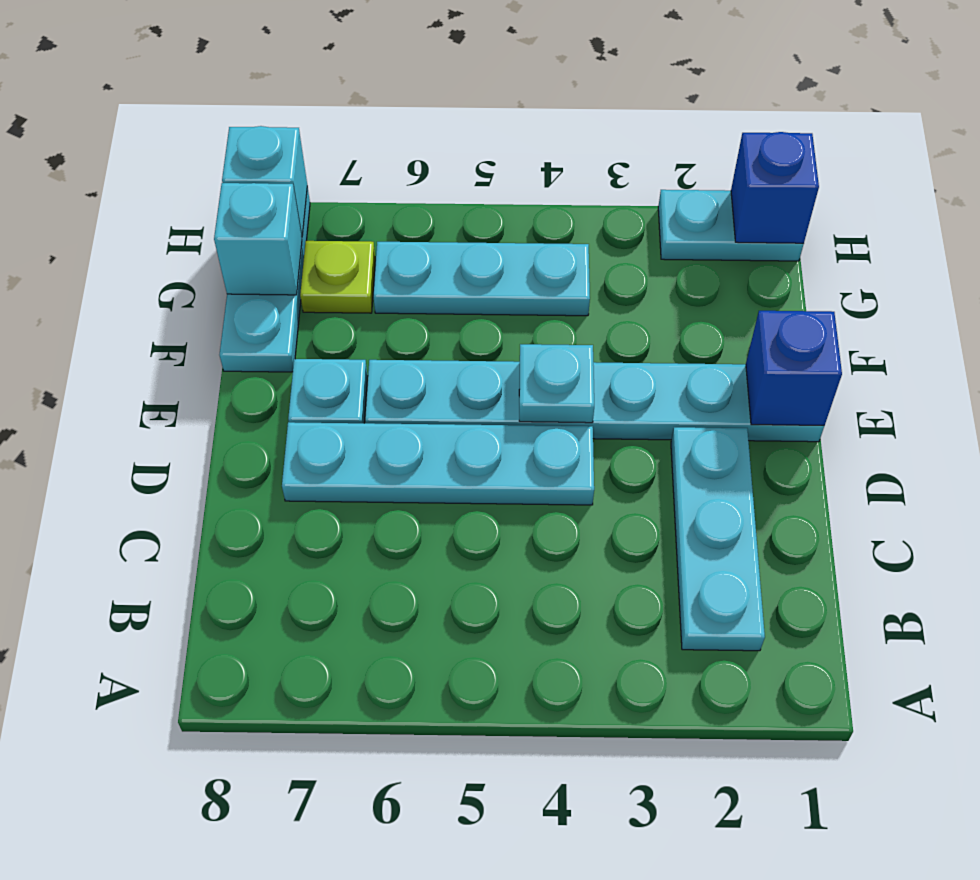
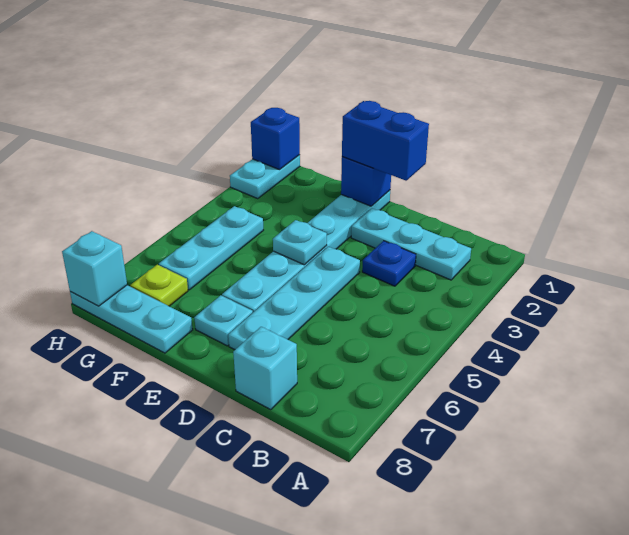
none -> blue 1x1 plate [362,241,416,286]
none -> blue 1x2 brick [342,101,429,181]
cyan 1x1 brick [214,183,302,295] -> cyan 1x1 brick moved to [233,327,297,410]

